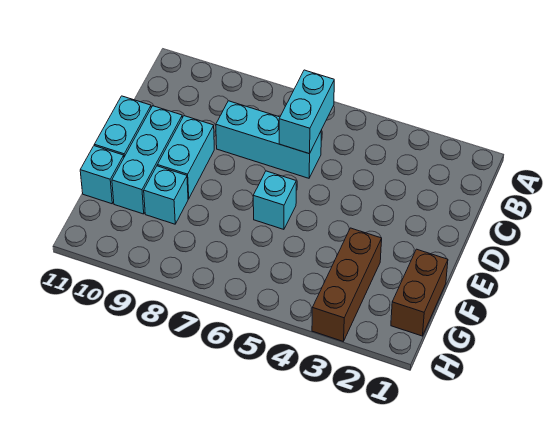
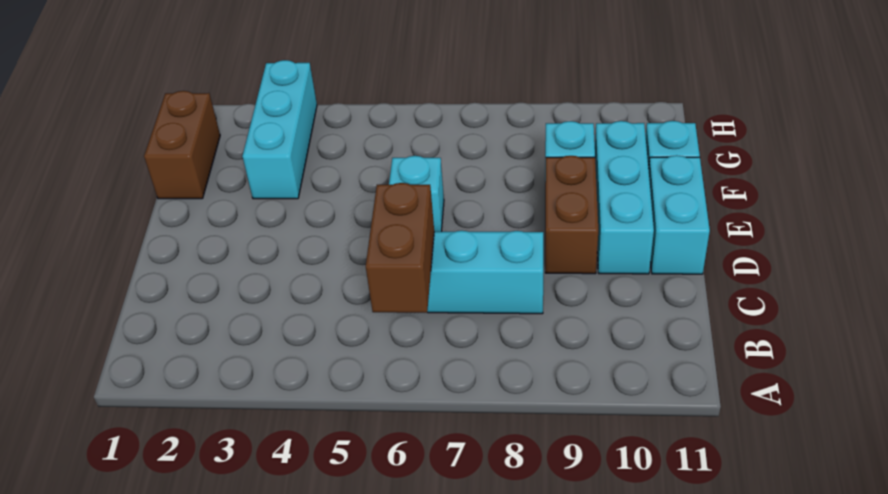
cyan 1x2 brick [279,70,334,154] -> brown 1x2 brick [366,183,434,313]
cyan 1x2 brick [157,116,214,199] -> brown 1x2 brick [545,156,598,274]
brown 1x3 brick [312,228,382,341] -> cyan 1x3 brick [242,60,317,199]

